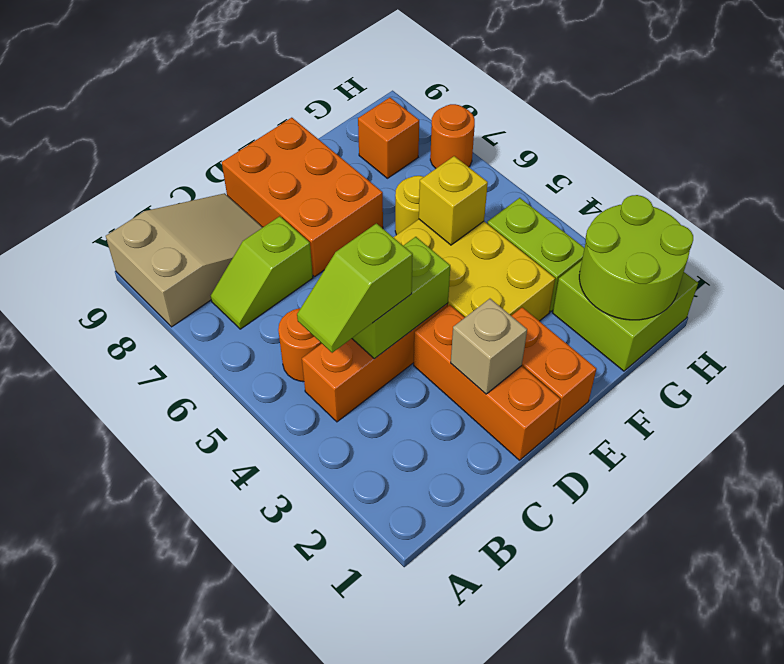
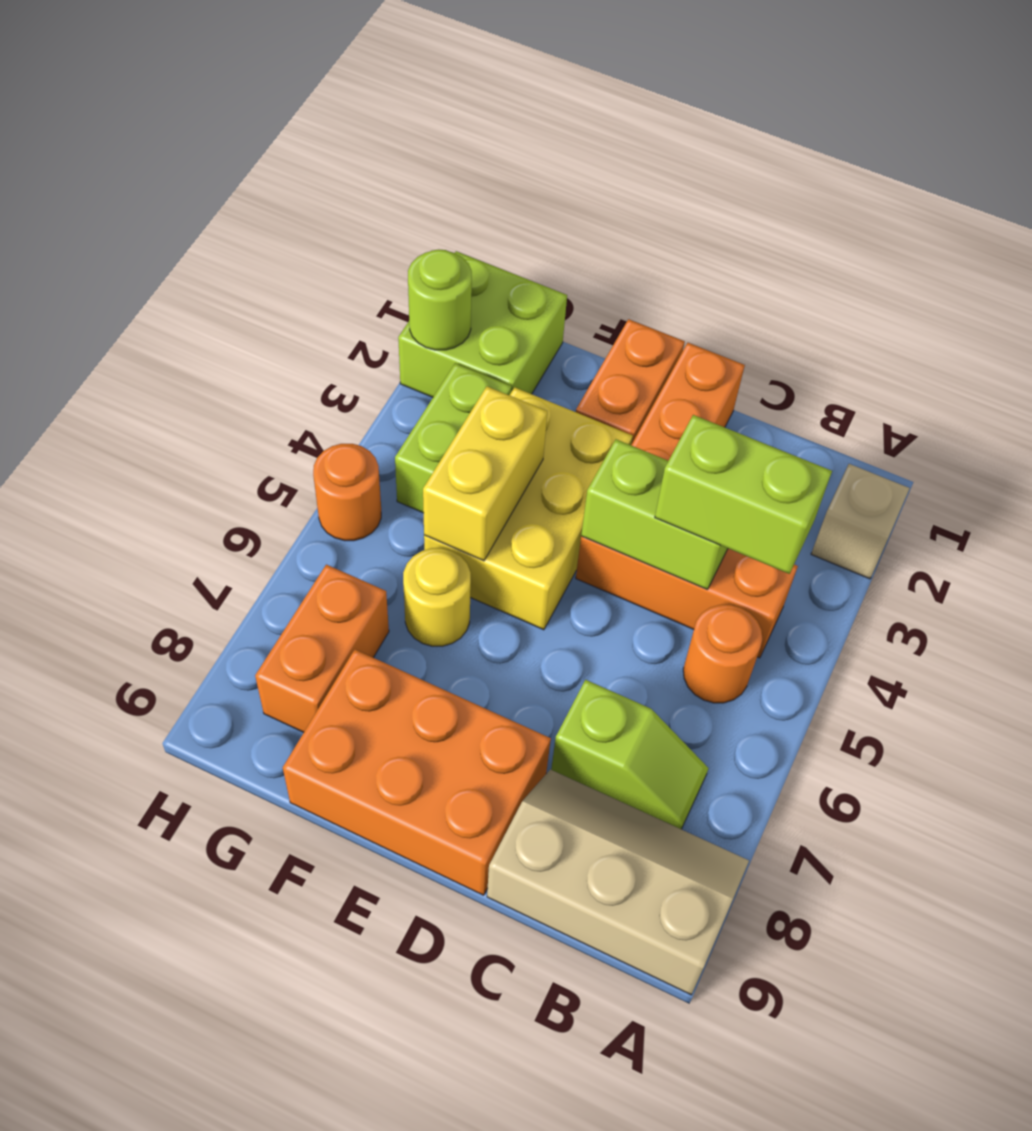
tan 2x3 slope [106,193,263,327] -> tan 2x3 slope turned to [487,769,749,995]
lime 1x2 slope [297,223,413,353] -> lime 1x2 brick [655,415,832,574]
tan 1x1 brick [451,299,527,394] -> tan 1x1 brick moved to [811,464,910,579]
orange 2x3 brick [222,118,383,277] -> orange 2x3 brick turned to [283,650,551,895]
yellow 1x1 brick [419,156,488,245] -> yellow 1x2 brick [423,386,547,561]
lime 2x2 round brick [579,195,693,320] -> lime 1x1 round brick [408,249,472,350]
orange 1x1 brick [358,98,419,178] -> orange 1x2 brick [255,565,389,732]
orange 1x1 round brick [430,104,475,168] -> orange 1x1 round brick moved to [313,444,381,541]

